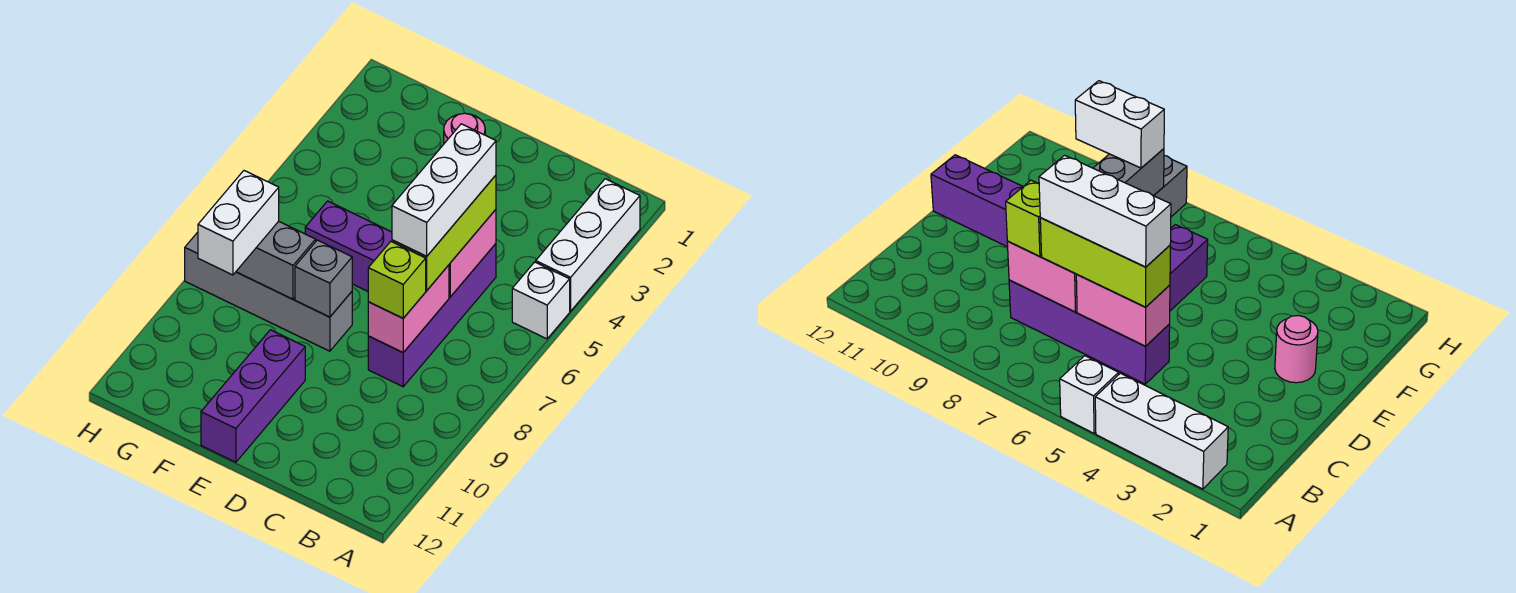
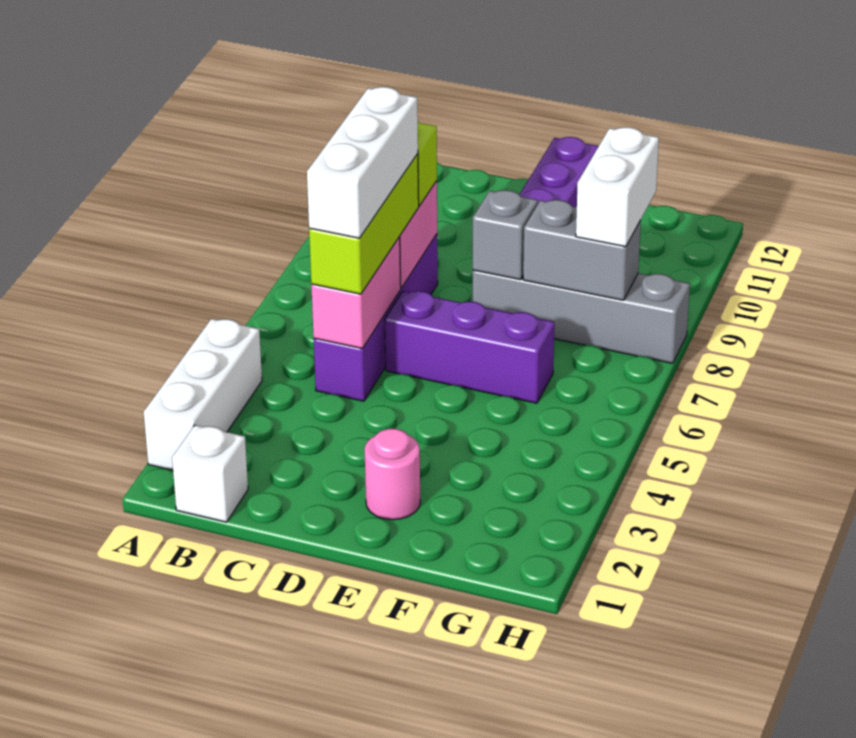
white 1x1 brick [512,262,570,339] -> white 1x1 brick moved to [172,425,248,522]

